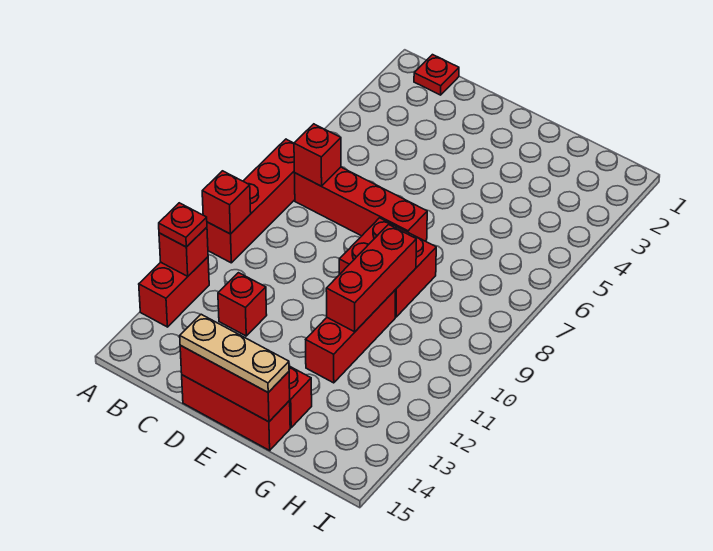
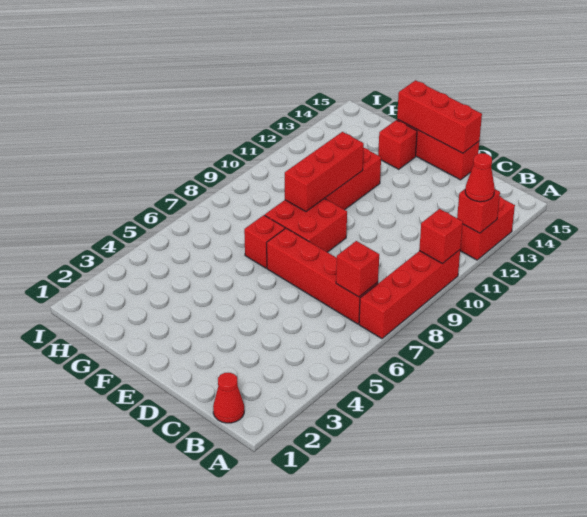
red 1x1 plate [159,203,207,247] -> red 1x1 cone [465,153,495,202]
red 1x1 plate [414,55,459,95] -> red 1x1 cone [213,373,244,423]
red 1x1 brick [218,273,267,336] -> red 1x1 brick moved to [244,215,285,268]
tan 1x3 plate [180,314,289,392] -> none

